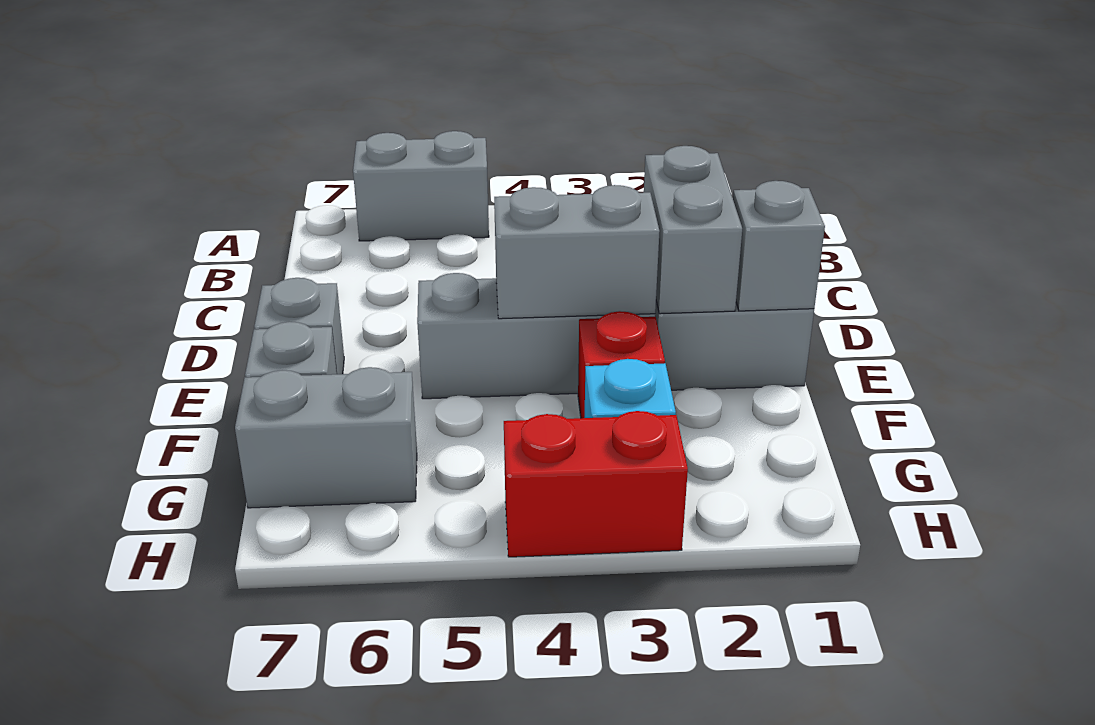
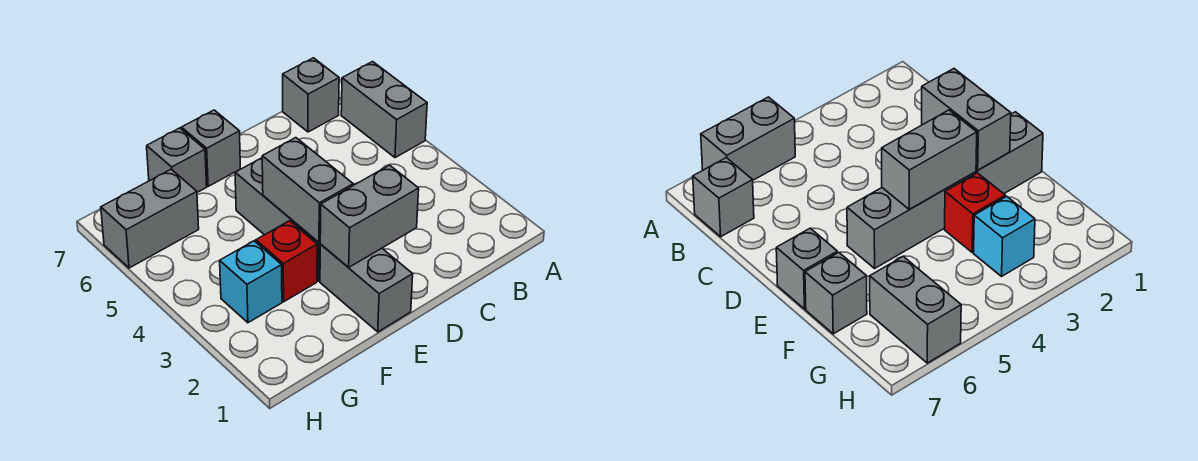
grey 1x1 brick [733,181,825,311] -> grey 1x1 brick moved to [283,58,339,132]
grey 1x2 brick [235,367,417,508] -> grey 1x2 brick turned to [101,169,199,268]
red 1x2 brick [504,411,688,557] -> none

